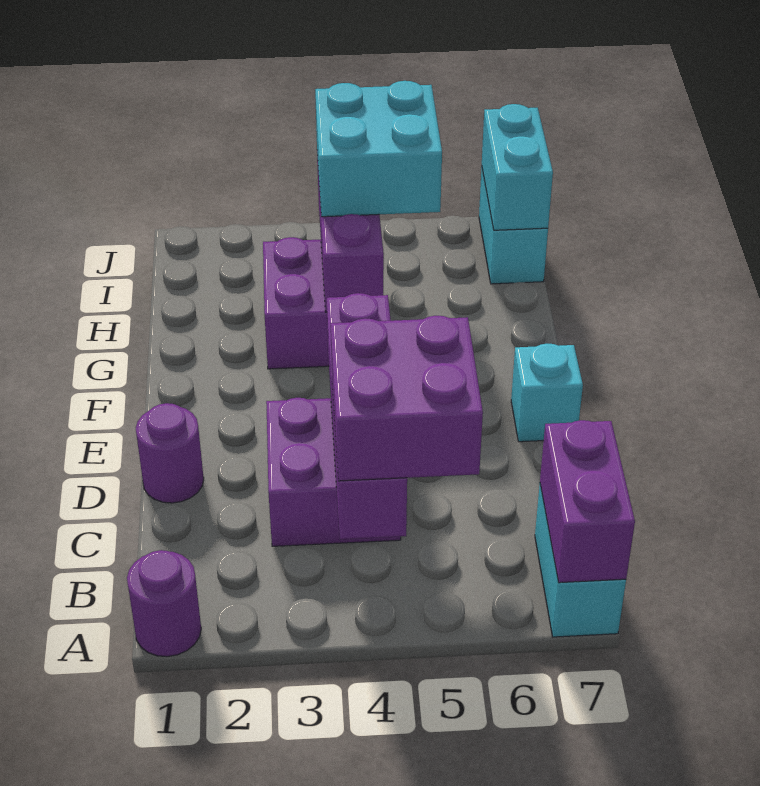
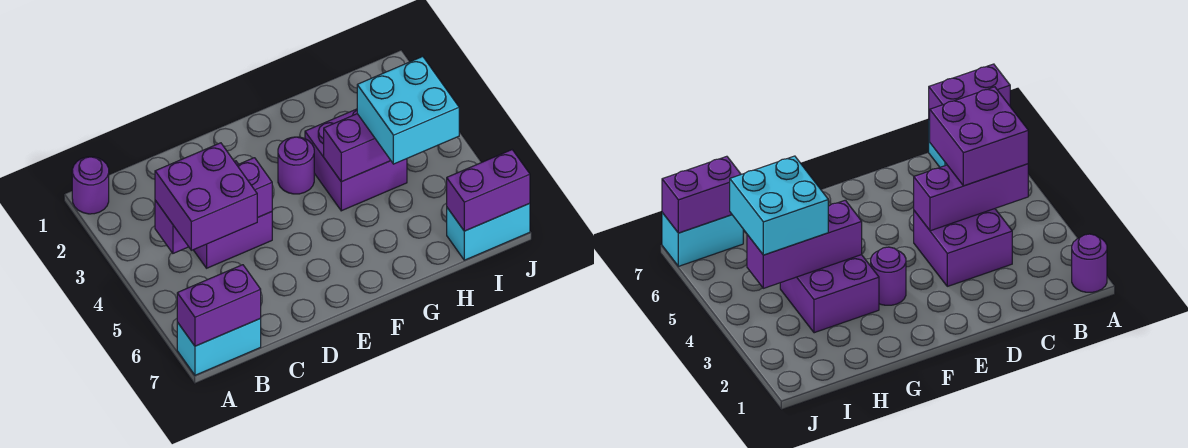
purple 1x4 brick [327,293,407,539] -> purple 1x3 brick [155,158,272,253]
purple 1x1 round brick [136,403,204,503] -> purple 1x1 round brick moved to [278,137,314,194]
cyan 1x1 brick [511,344,583,442] -> none
cyan 1x2 brick [482,104,553,230] -> purple 1x2 brick [447,150,530,231]

